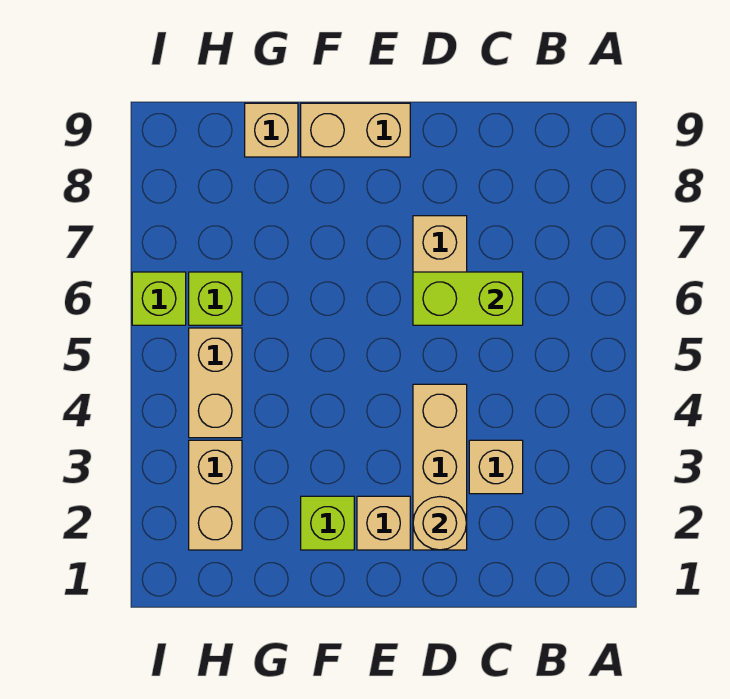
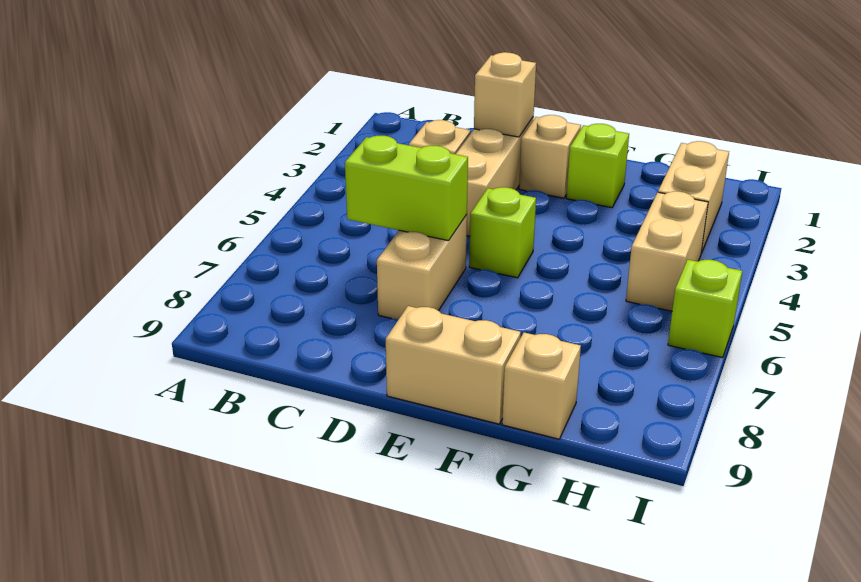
tan 1x1 round brick [413,497,467,550] -> tan 1x1 brick [474,52,536,137]
lime 1x1 brick [189,272,242,325] -> lime 1x1 brick moved to [469,187,536,278]

